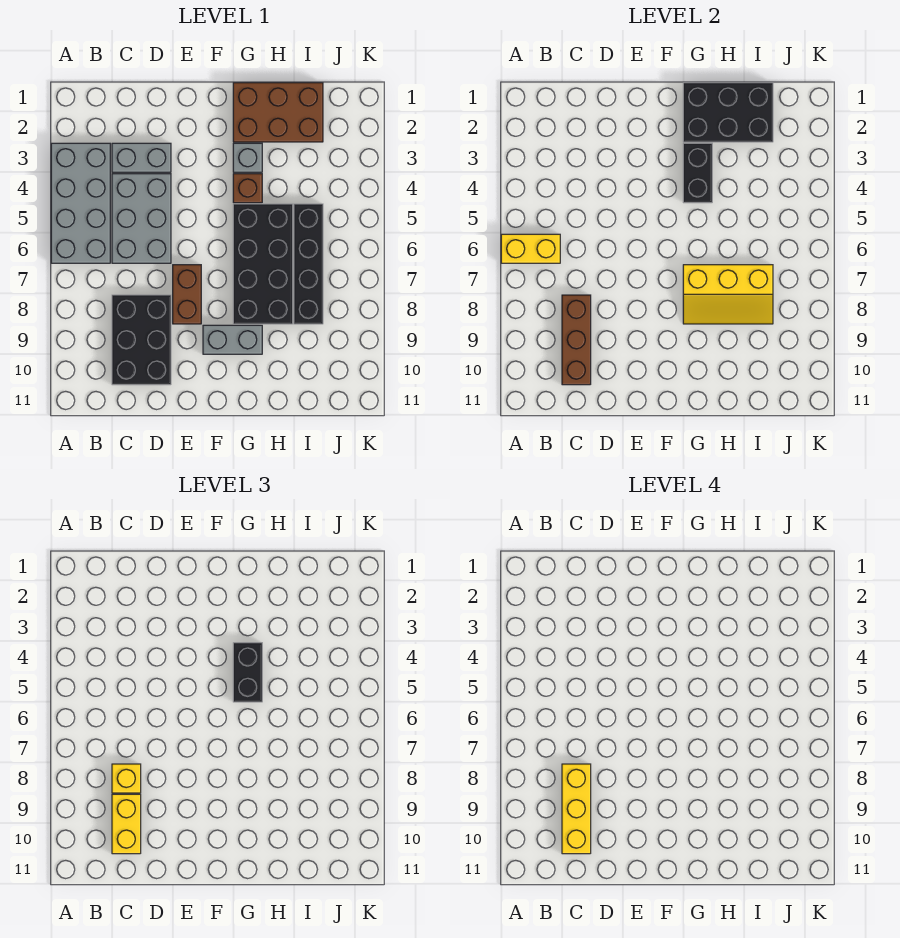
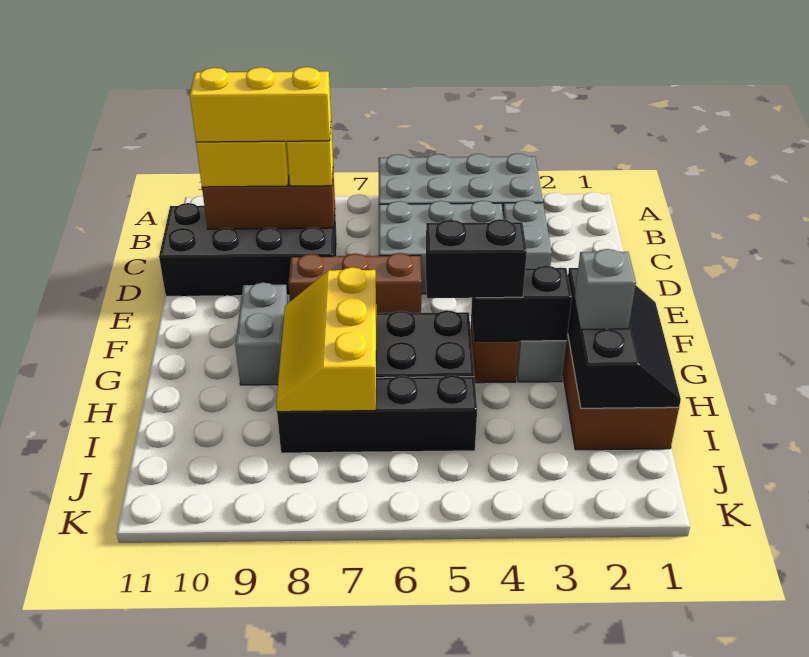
yellow 1x2 brick [501,234,560,263] -> none
black 2x3 brick [112,295,171,385] -> black 2x4 brick [159,203,337,296]
brown 1x2 brick [173,265,201,324] -> brown 1x3 brick [288,253,421,313]
black 2x3 brick [683,83,773,142] -> black 2x3 slope [568,268,681,408]
none -> grey 1x1 brick [575,249,636,329]

